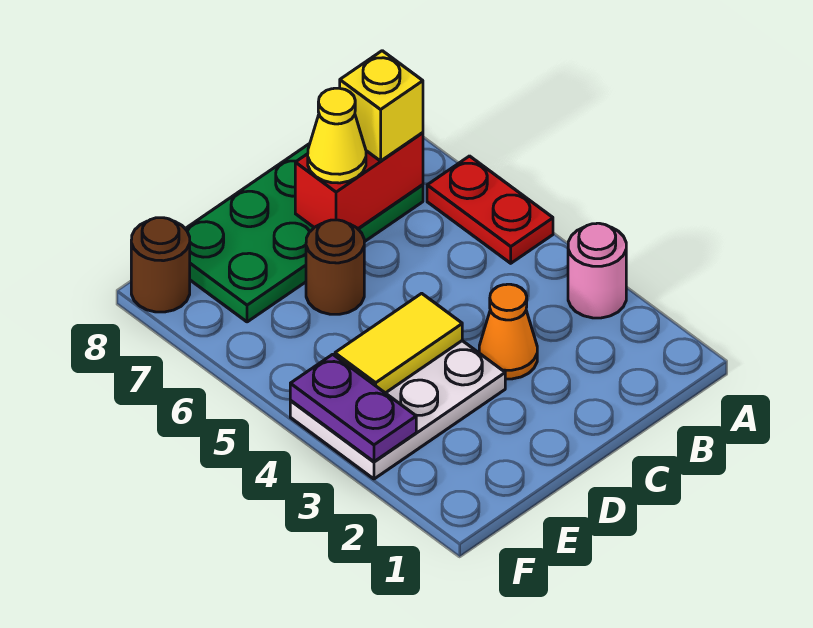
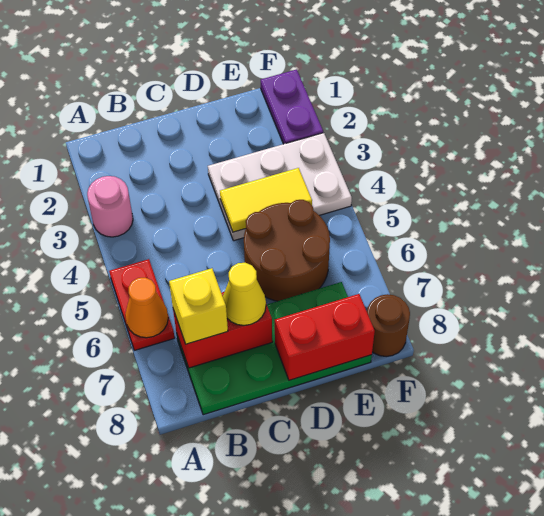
orange 1x1 cone [479,284,537,379] -> orange 1x1 cone moved to [125,278,168,338]
brown 1x1 round brick [306,220,364,314] -> brown 2x2 round brick [244,200,330,301]
none -> red 1x2 brick [275,294,375,380]
purple 1x2 plate [290,354,416,462] -> purple 1x2 plate moved to [261,69,323,144]

